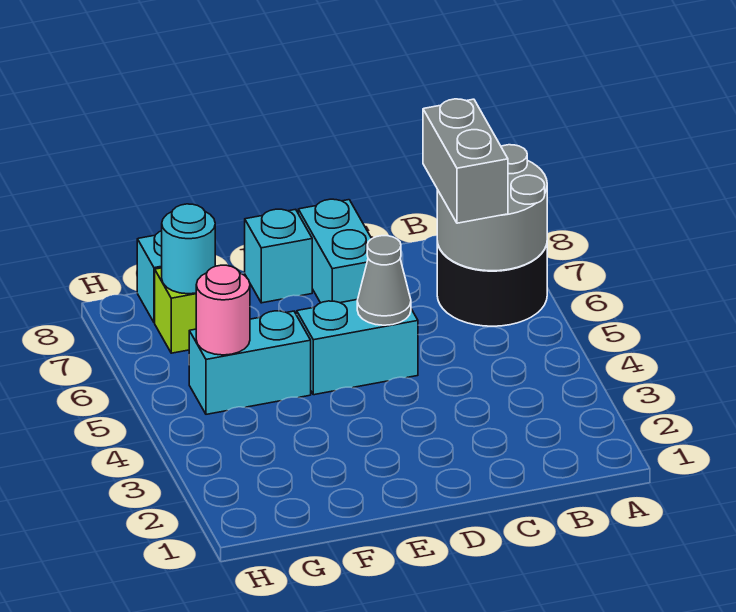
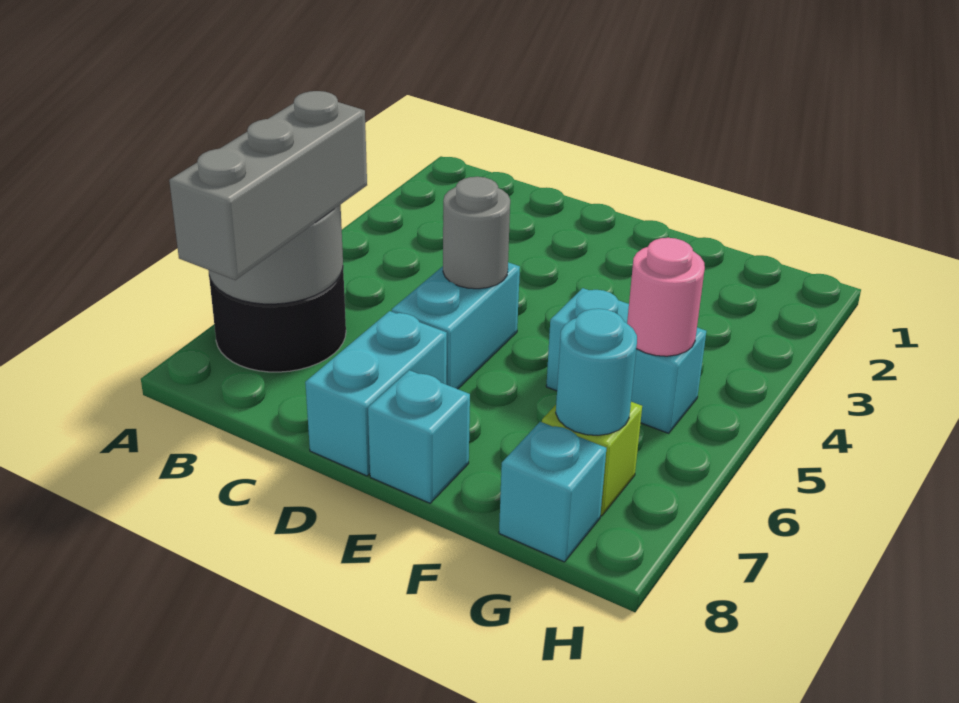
grey 1x2 brick [423,99,508,223] -> grey 1x3 brick [169,91,367,280]
cyan 1x2 brick [297,299,418,395] -> cyan 1x2 brick turned to [392,262,520,389]
grey 1x1 cone [357,236,411,325] -> grey 1x1 round brick [443,177,510,289]

